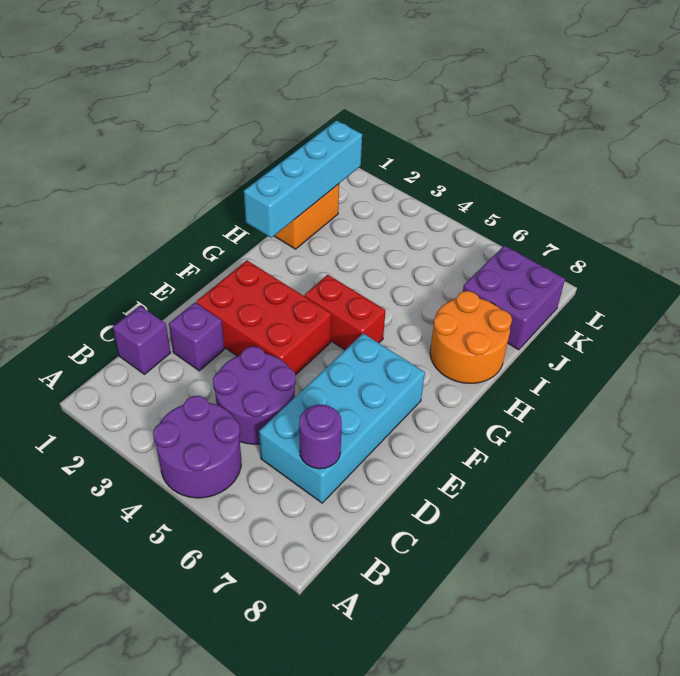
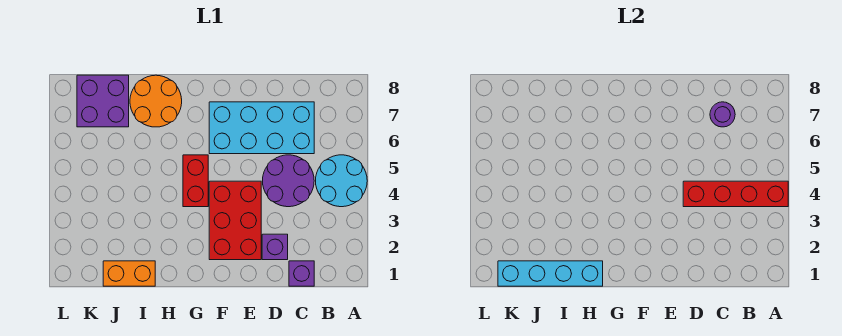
purple 2x2 round brick [153,396,241,498] -> cyan 2x2 round brick [316,155,367,207]
none -> red 1x4 brick [683,181,788,207]

